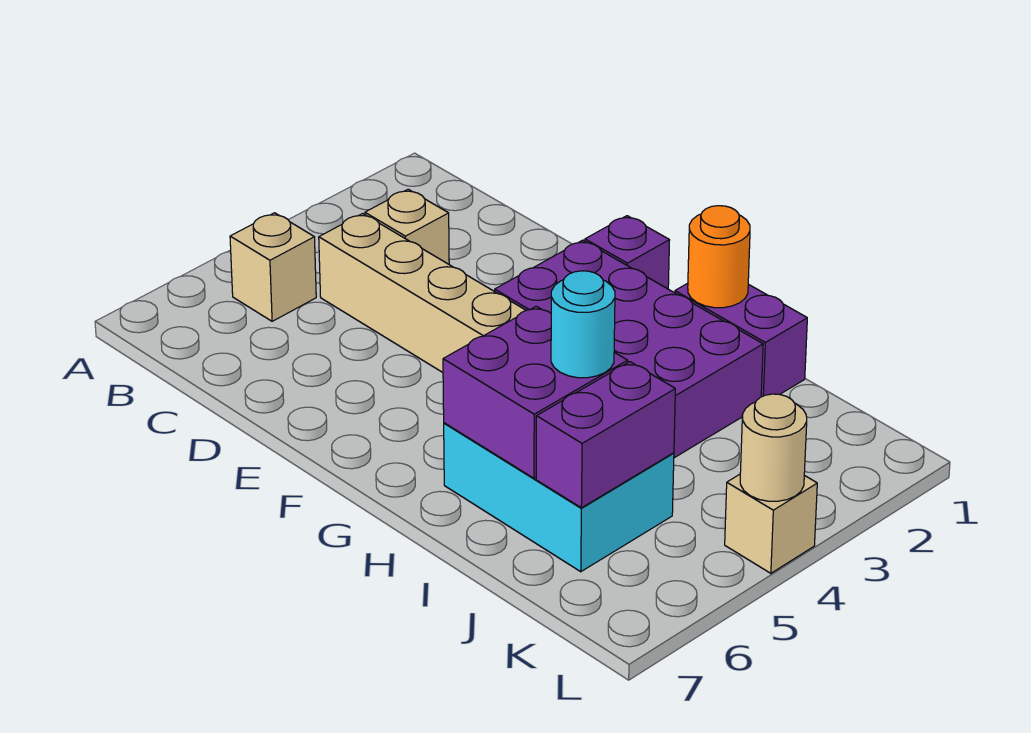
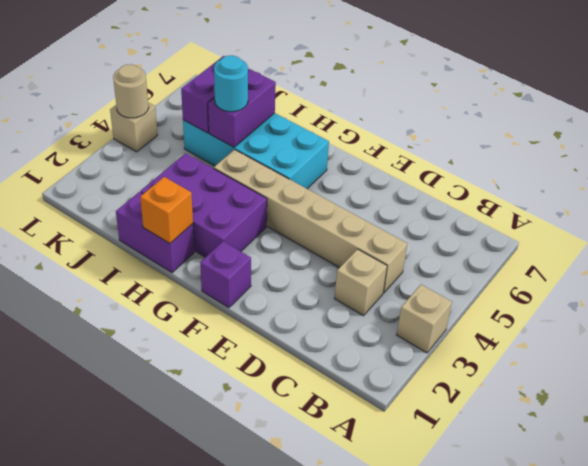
tan 1x1 brick [230,213,316,321] -> tan 1x1 brick moved to [397,285,452,353]
purple 2x4 brick [495,240,763,458] -> purple 2x3 brick [140,153,267,257]
orange 1x1 round brick [688,206,750,308] -> orange 1x1 brick [140,177,193,243]
cyan 2x3 brick [444,423,674,572] -> cyan 2x4 brick [183,113,329,189]
purple 2x2 brick [443,306,628,478] -> purple 1x2 brick [208,69,276,147]

